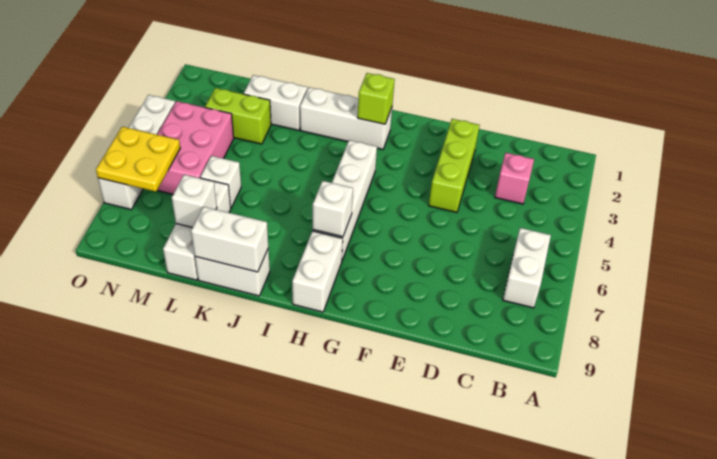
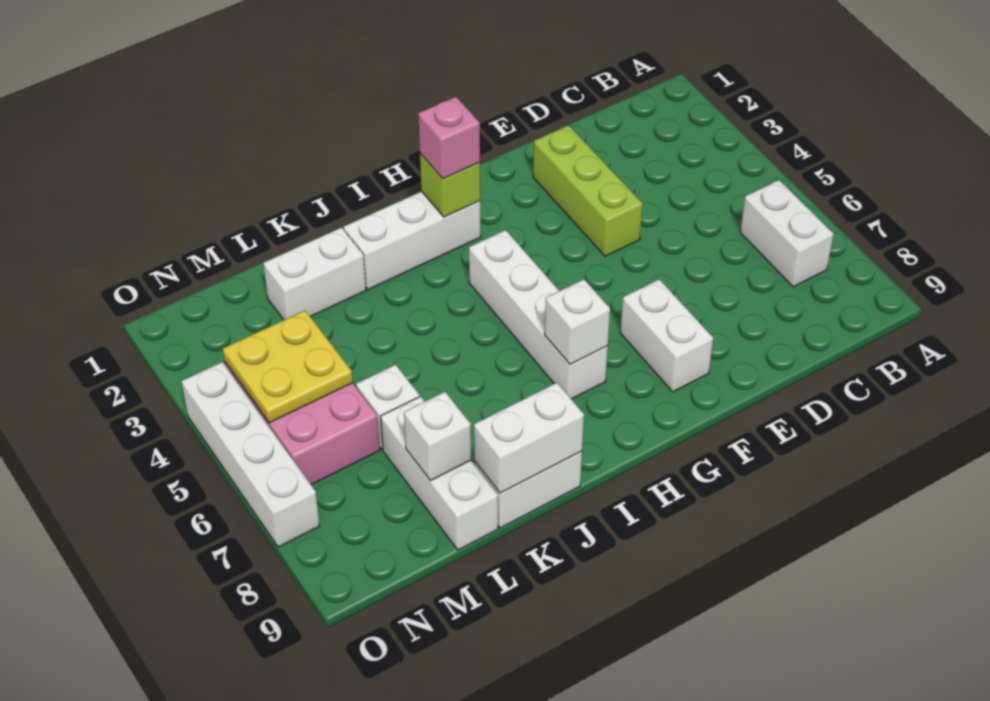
pink 1x1 brick [495,153,534,204] -> pink 1x1 brick moved to [418,97,480,179]
white 1x2 brick [292,231,343,312] -> white 1x2 brick moved to [620,279,713,392]
lime 1x2 brick [205,88,271,144] -> none
yellow 2x2 plate [96,127,180,192] -> yellow 2x2 plate moved to [223,311,353,423]

